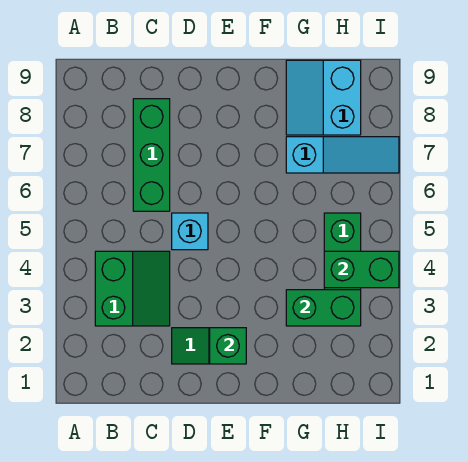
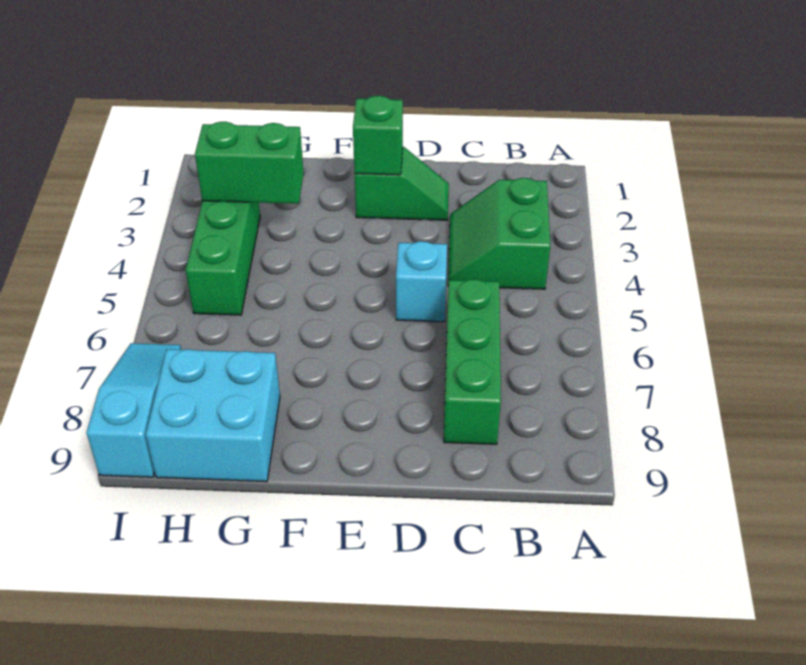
cyan 1x3 slope [286,137,399,173] -> cyan 1x3 slope turned to [87,343,181,477]
cyan 2x2 slope [286,60,361,135] -> cyan 2x2 brick [146,349,280,482]
green 1x2 brick [324,251,399,288] -> none

